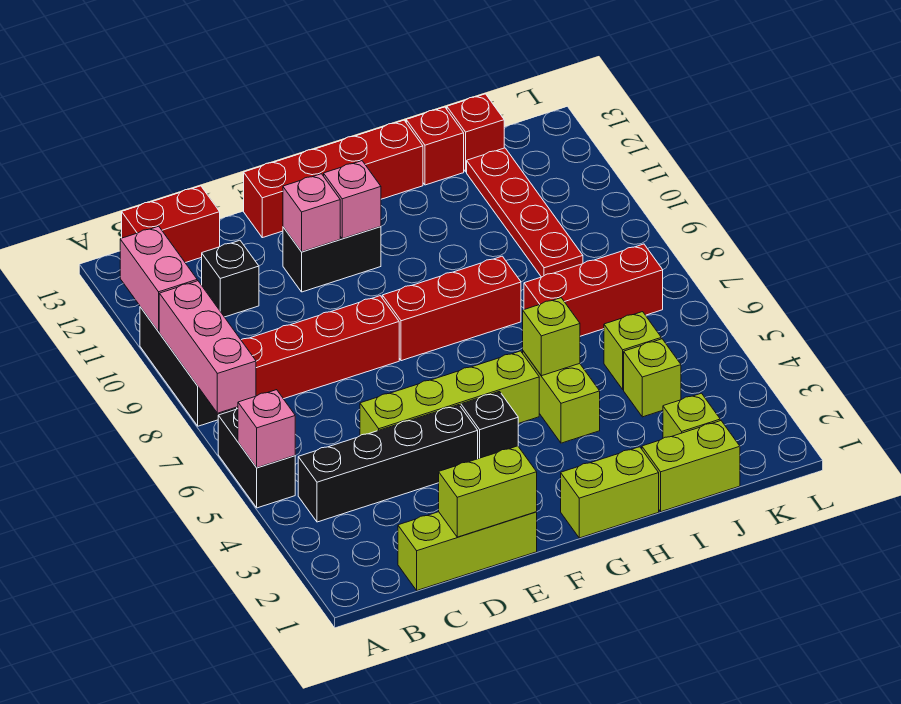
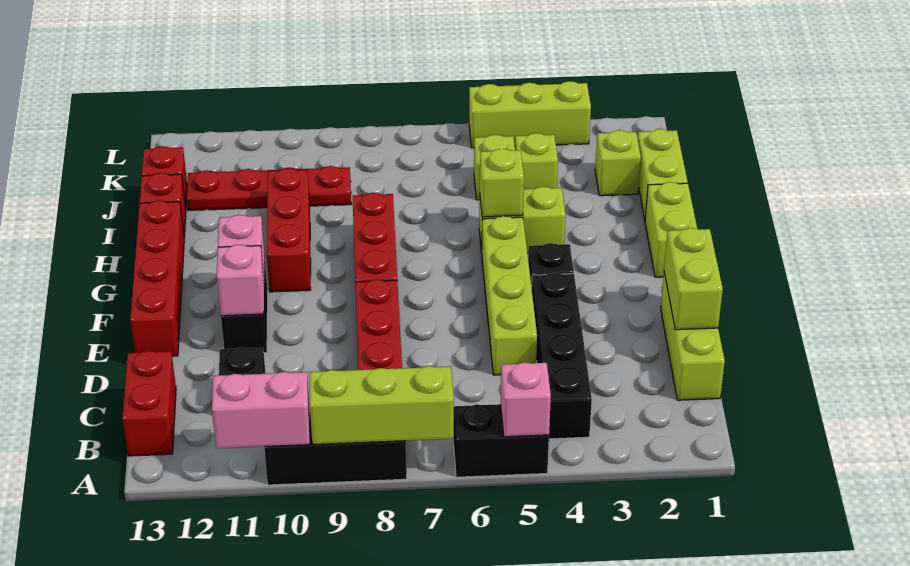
pink 1x3 brick [159,281,256,413] -> lime 1x3 brick [309,366,454,444]
red 1x3 brick [524,244,663,336] -> red 1x3 brick moved to [267,168,311,292]
none -> lime 1x3 brick [469,81,591,148]

